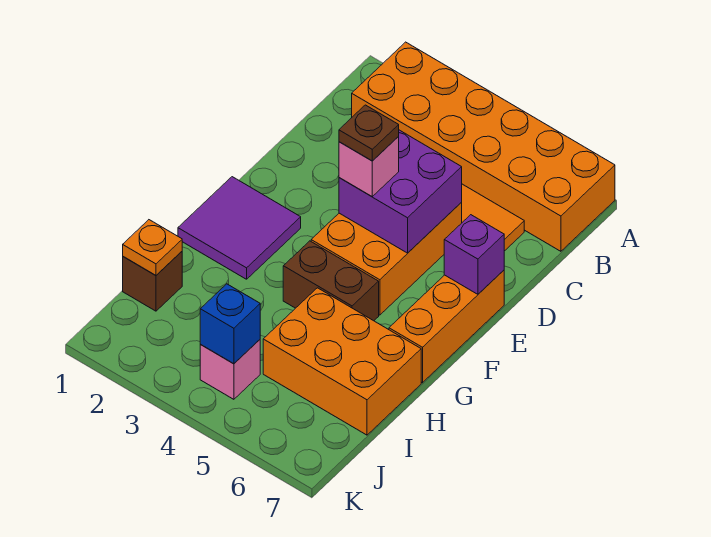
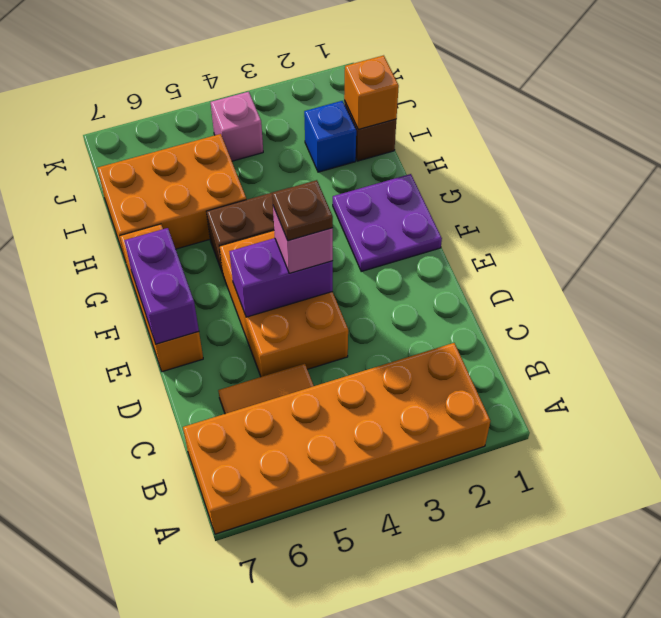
purple 2x2 brick [339,130,462,253] -> purple 1x2 brick [229,238,333,317]
purple 1x1 brick [444,215,504,294] -> purple 1x2 brick [124,228,199,344]
purple 2x2 tile [178,177,301,279] -> purple 2x2 plate [333,174,442,271]
orange 1x1 plate [123,220,182,275] -> orange 1x1 brick [344,55,399,129]
blue 1x1 brick [200,284,260,364] -> blue 1x1 brick moved to [304,101,356,172]

